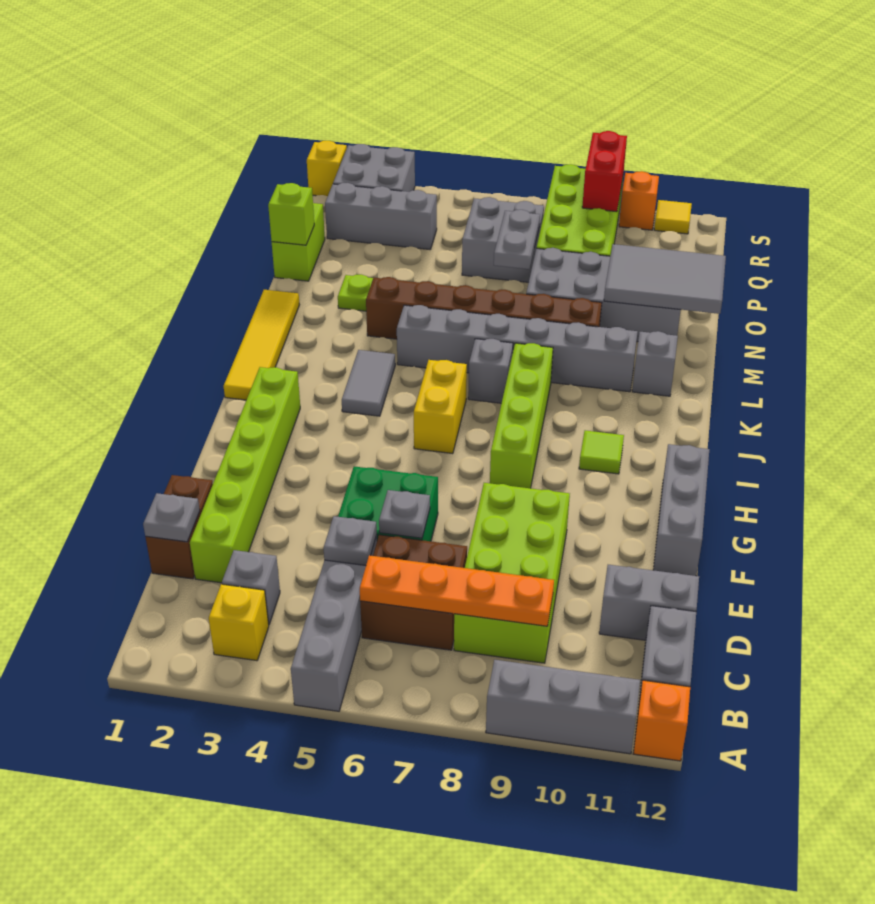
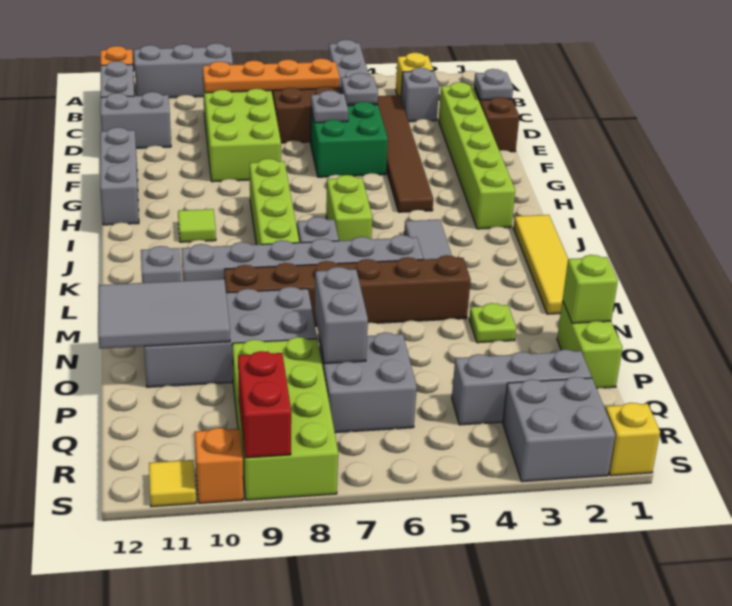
none -> brown 1x6 tile [378,95,433,212]
yellow 1x2 brick [414,360,467,454] -> lime 1x2 brick [326,175,372,241]
grey 1x2 plate [494,210,540,269] -> grey 1x2 brick [315,267,368,364]

